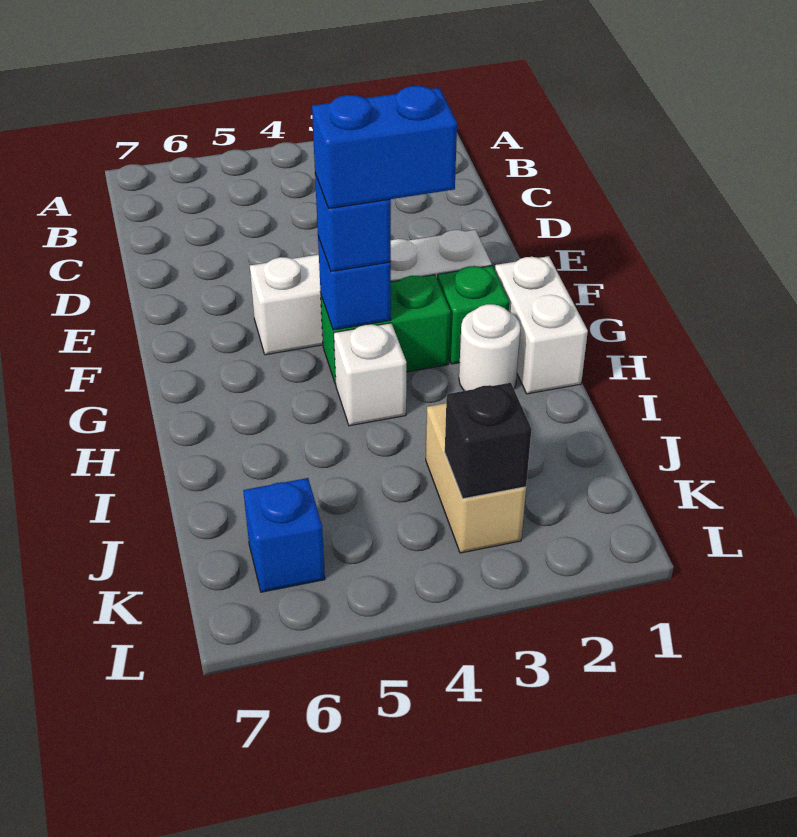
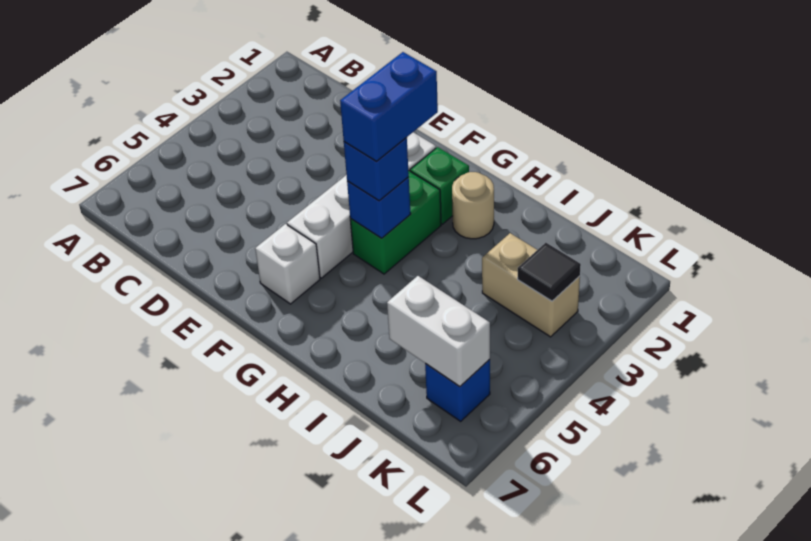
white 1x2 brick [495,256,588,394] -> white 1x2 brick moved to [387,276,490,387]
white 1x1 round brick [459,304,521,391] -> tan 1x1 round brick [452,172,494,239]
white 1x1 brick [334,323,406,426] -> white 1x1 brick moved to [255,224,320,304]
black 1x1 brick [445,383,532,499] -> black 1x1 tile [518,243,581,301]

